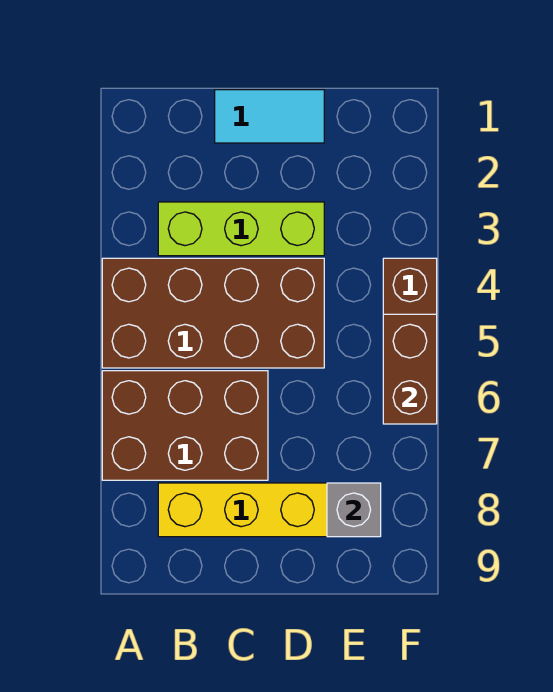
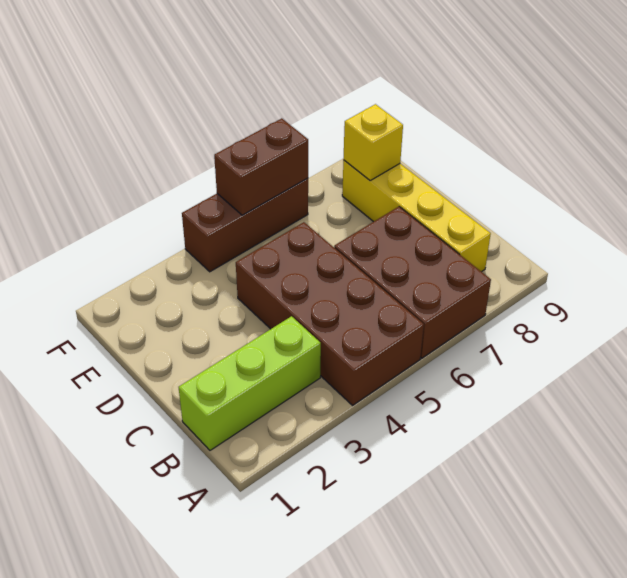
lime 1x3 brick [158,202,324,256] -> lime 1x3 brick turned to [179,316,321,450]
cyan 1x2 tile [215,90,324,143] -> none
grey 1x1 brick [327,483,381,537] -> yellow 1x1 brick [343,104,403,180]

